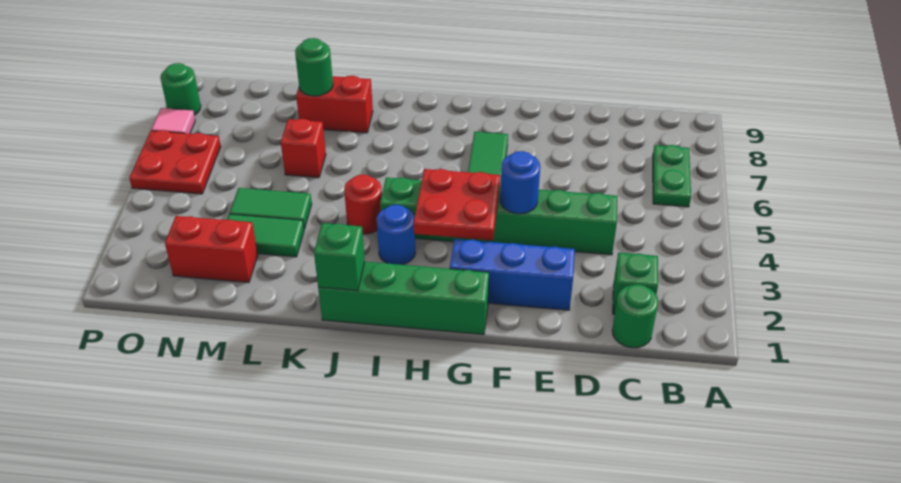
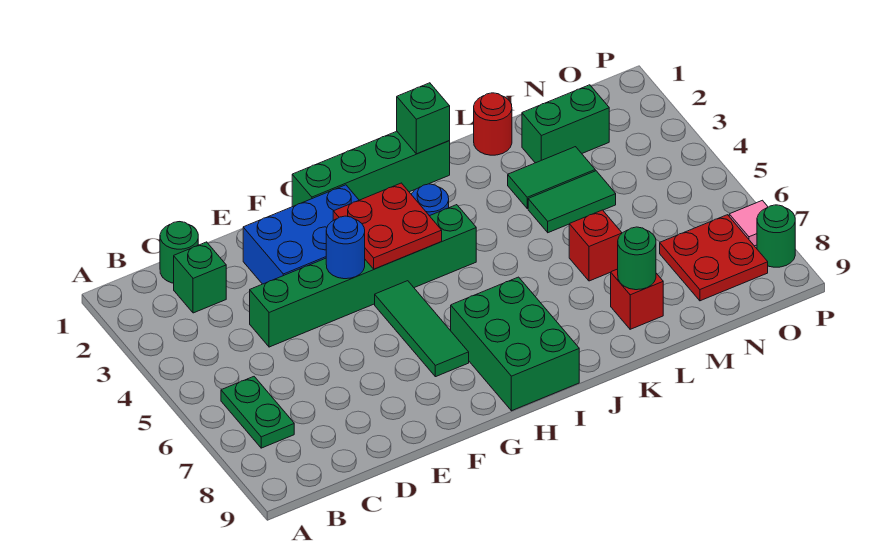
blue 1x3 brick [450,239,575,310] -> blue 2x3 brick [243,185,359,284]
none -> green 2x3 brick [451,277,579,411]
red 1x1 round brick [344,174,382,234] -> red 1x1 round brick moved to [474,93,512,155]
red 1x2 brick [296,76,373,133] -> red 1x1 brick [611,269,663,329]
red 1x2 brick [165,216,258,283] -> green 1x2 brick [522,85,609,163]
red 2x2 plate [129,130,221,194] -> red 2x2 plate moved to [660,215,768,301]

